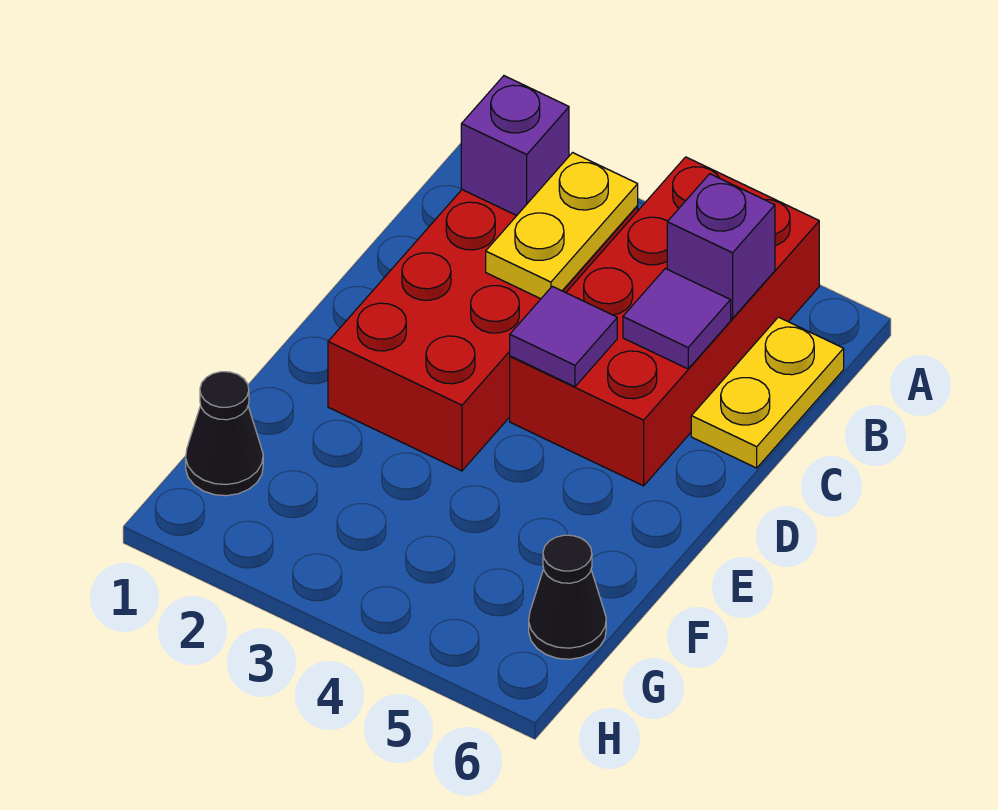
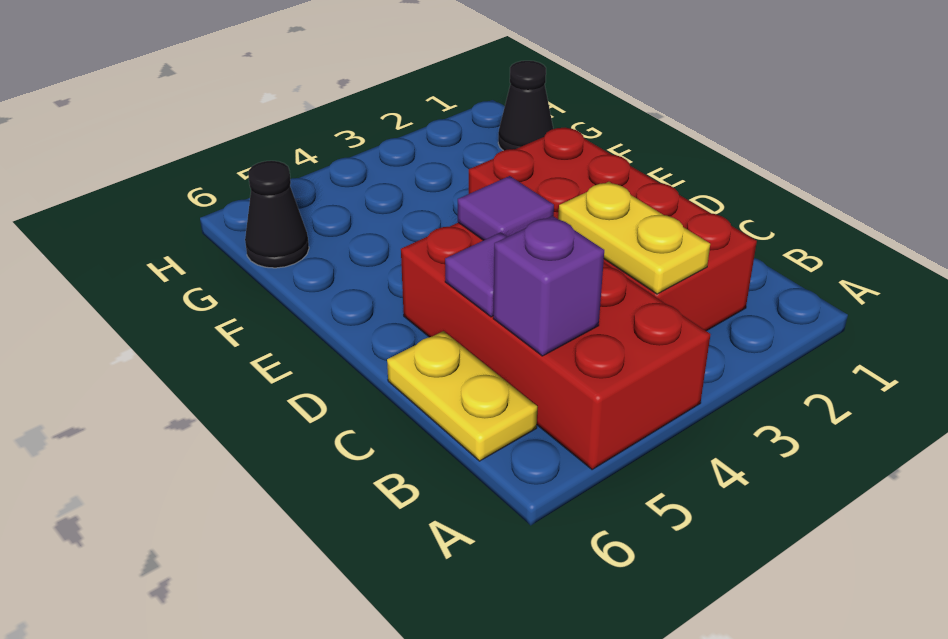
purple 1x1 brick [461,76,569,216] -> none

